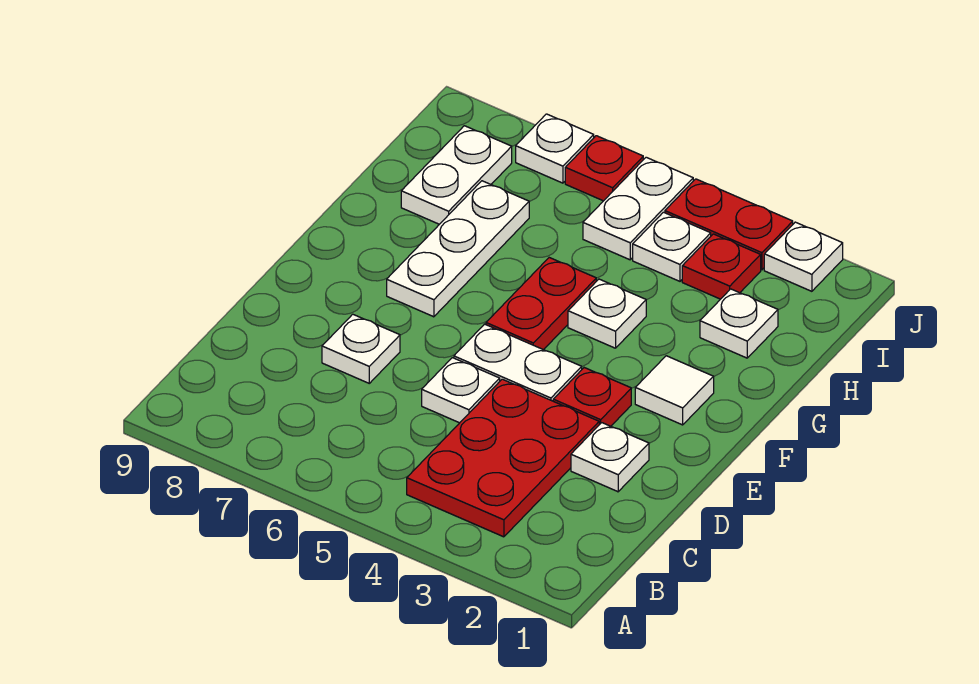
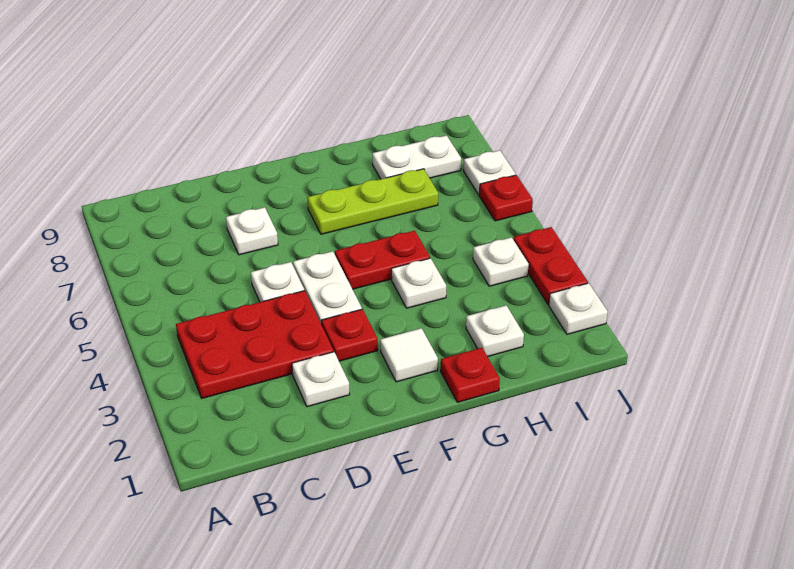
white 1x3 plate [387,181,529,317] -> lime 1x3 plate [307,169,438,234]
red 1x1 plate [682,234,761,299] -> red 1x1 plate moved to [441,348,500,402]
white 1x2 plate [583,157,693,260] -> none

